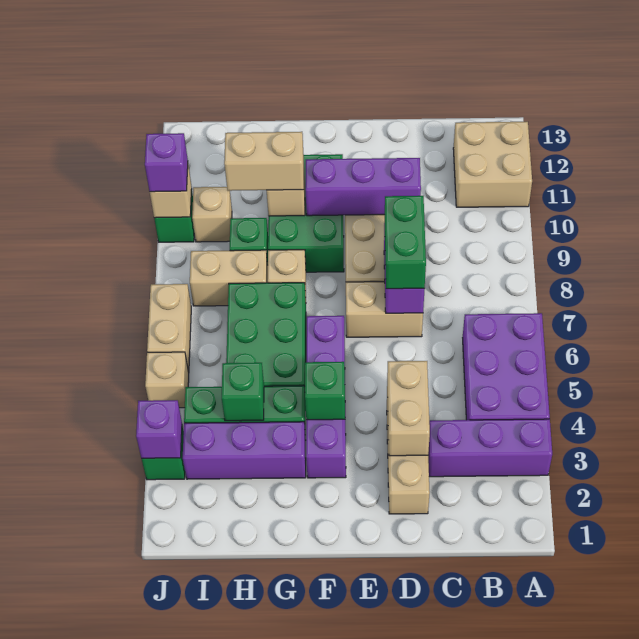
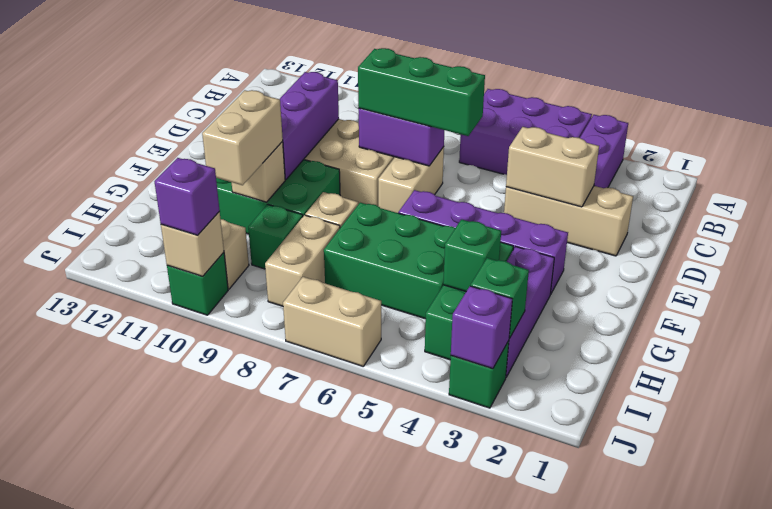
tan 2x2 brick [453,122,532,207] -> none
green 1x2 brick [384,196,426,289] -> green 1x3 brick [358,48,485,136]
green 1x1 brick [305,362,345,420] -> green 1x1 brick moved to [471,258,529,338]
tan 1x1 brick [145,352,189,408] -> none

